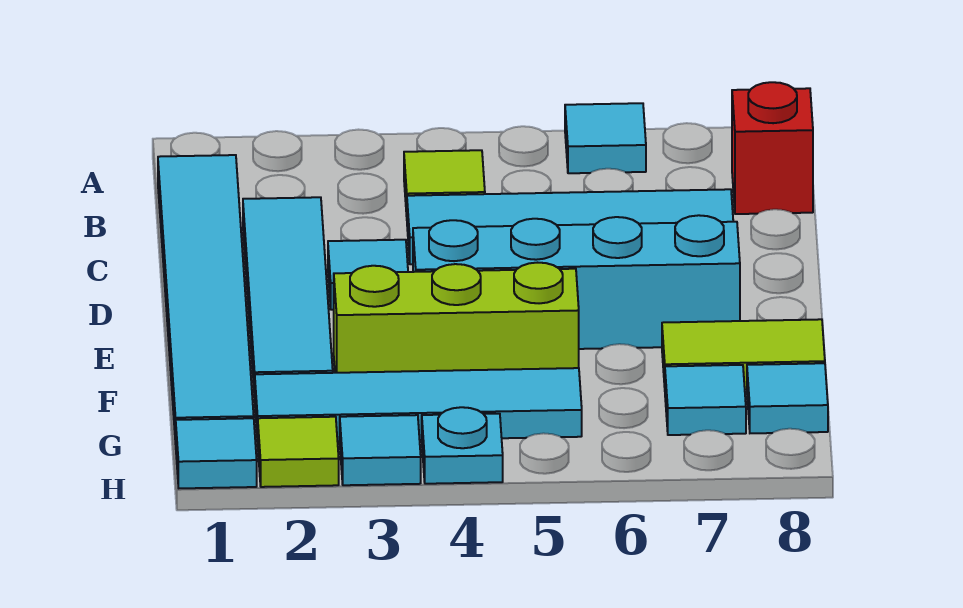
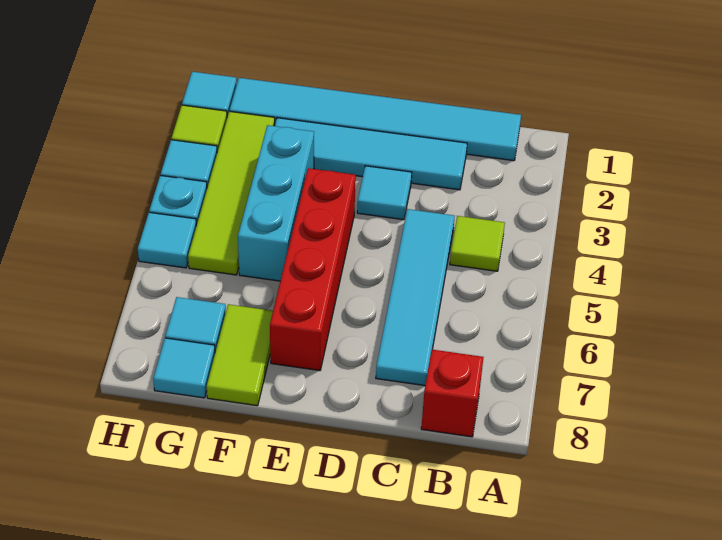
cyan 1x1 tile [565,103,646,173] -> cyan 1x1 tile moved to [138,212,196,268]
cyan 1x4 brick [413,215,740,349] -> red 1x4 brick [270,168,356,371]
lime 1x3 brick [334,263,579,373] -> cyan 1x3 brick [238,125,314,281]
cyan 1x4 tile [255,368,582,442] -> lime 1x4 tile [188,111,275,275]

